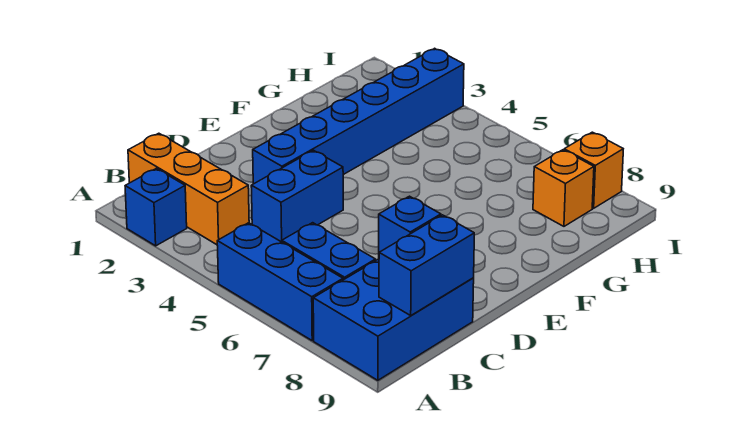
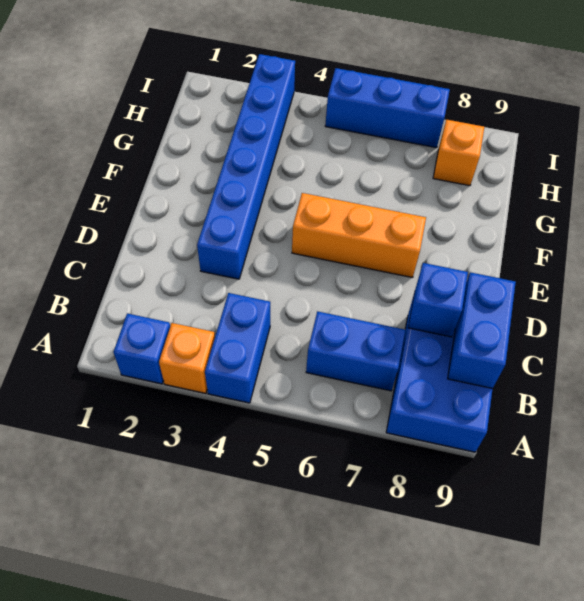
blue 1x3 brick [217,223,343,340] -> blue 1x3 brick moved to [325,68,450,148]
orange 1x3 brick [128,133,249,245] -> orange 1x3 brick moved to [292,193,426,278]
blue 1x2 brick [251,150,343,242] -> blue 1x2 brick moved to [205,293,270,403]
orange 1x1 brick [564,132,623,208] -> orange 1x1 brick moved to [159,323,215,393]

